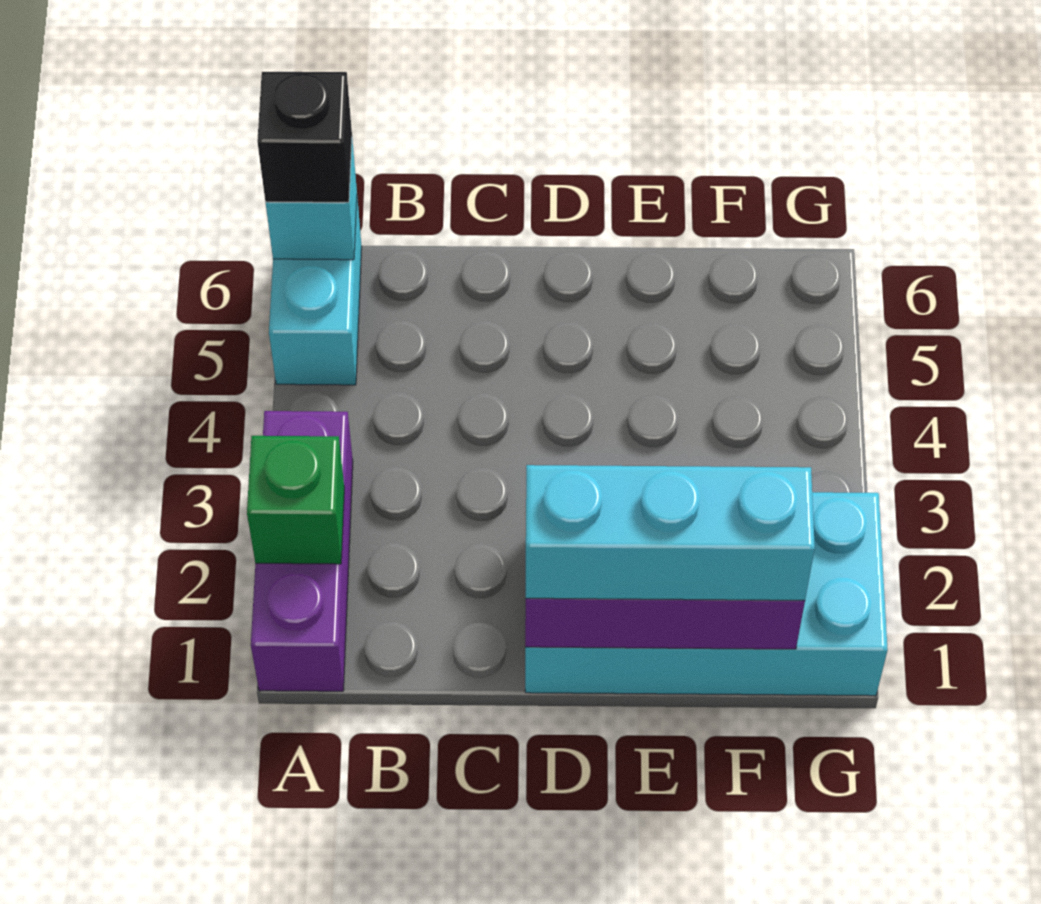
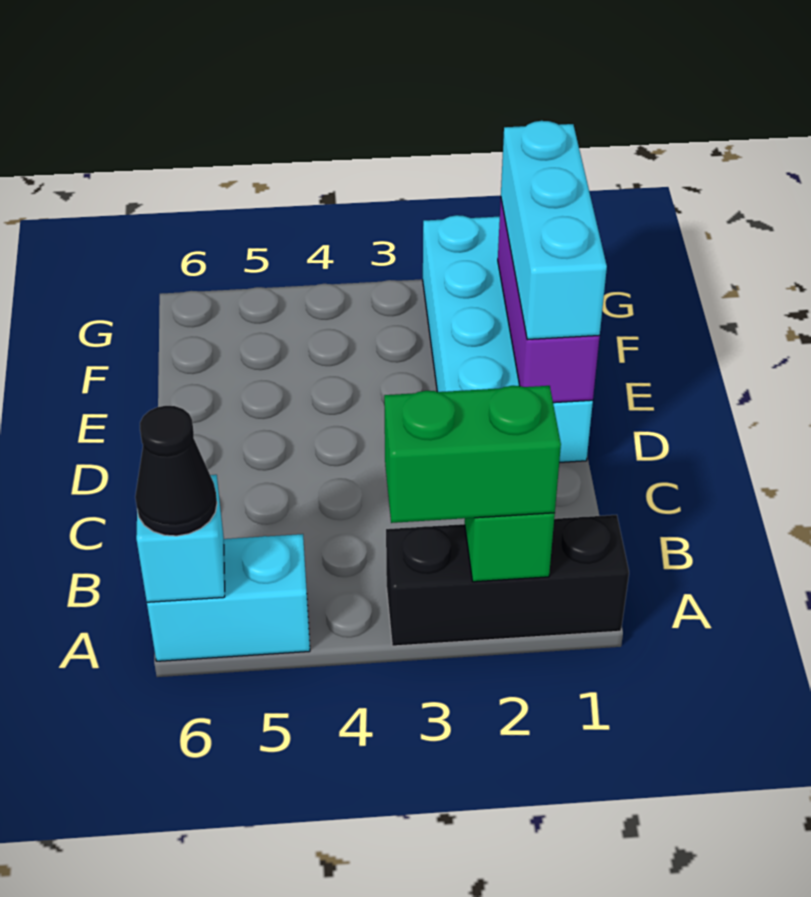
purple 1x3 brick [251,411,353,691] -> black 1x3 brick [386,515,629,646]
none -> green 1x2 brick [384,386,561,523]
black 1x1 brick [257,72,352,202] -> black 1x1 cone [135,406,217,536]

